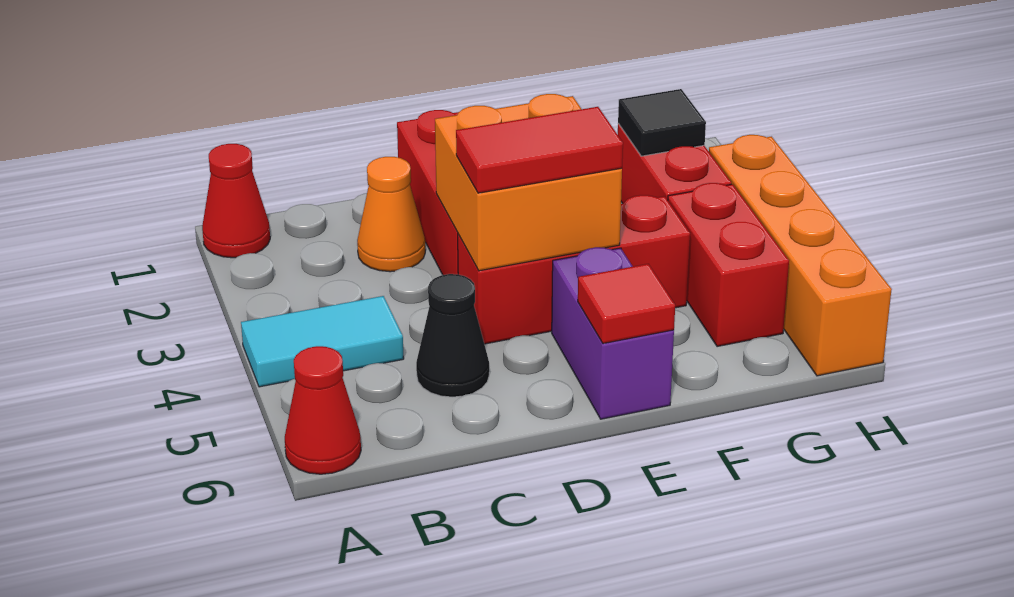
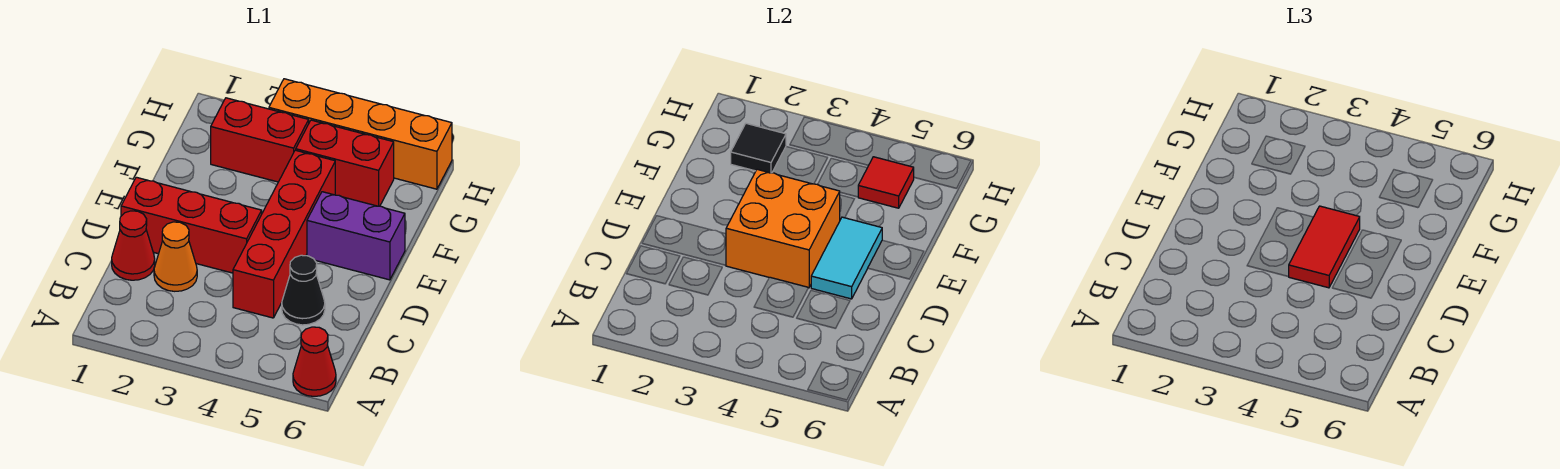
red 1x1 cone [202,144,270,258] -> red 1x1 cone moved to [112,211,155,280]
cyan 1x2 tile [241,296,404,387] -> cyan 1x2 tile moved to [811,217,882,299]
red 1x3 brick [458,195,690,344] -> red 1x4 brick [233,150,335,318]
red 1x1 tile [578,264,675,344] -> red 1x1 tile moved to [858,157,914,208]

